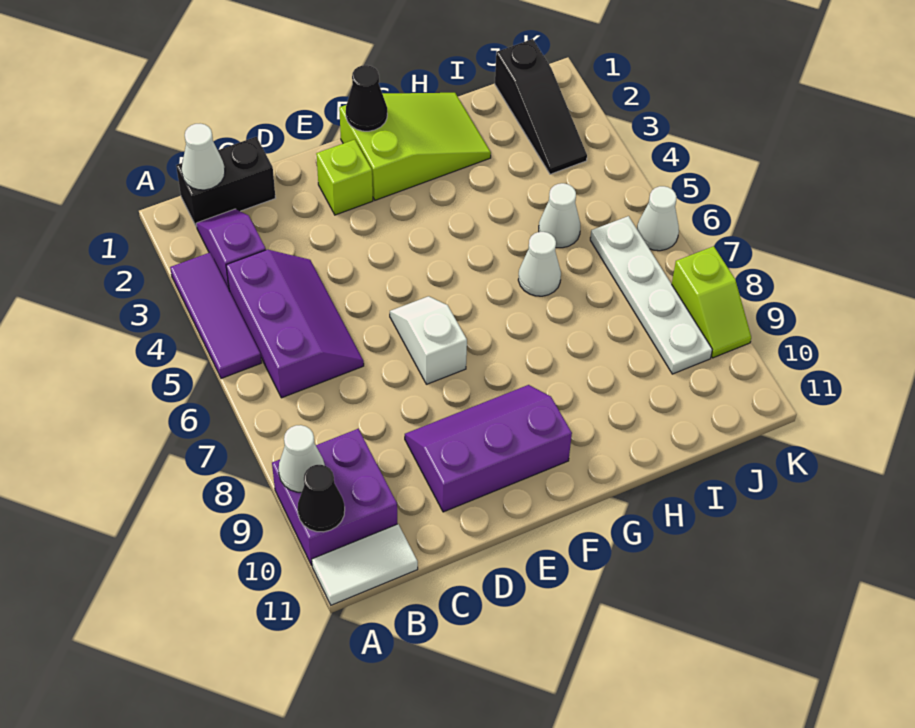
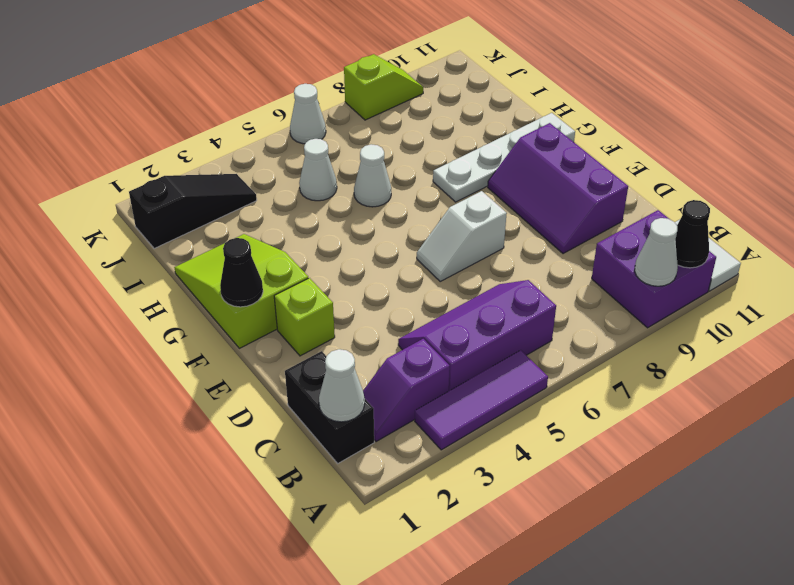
white 1x4 plate [590,216,712,374] -> white 1x4 plate moved to [433,113,575,202]

